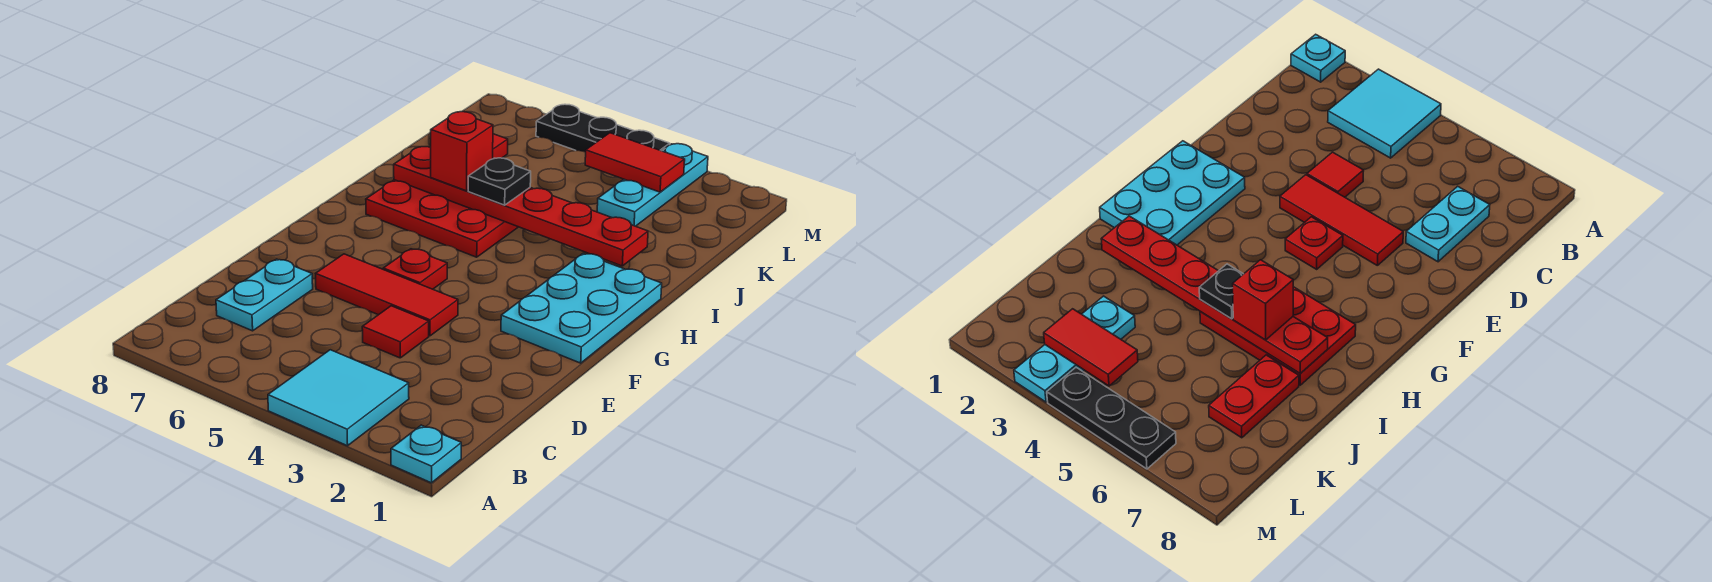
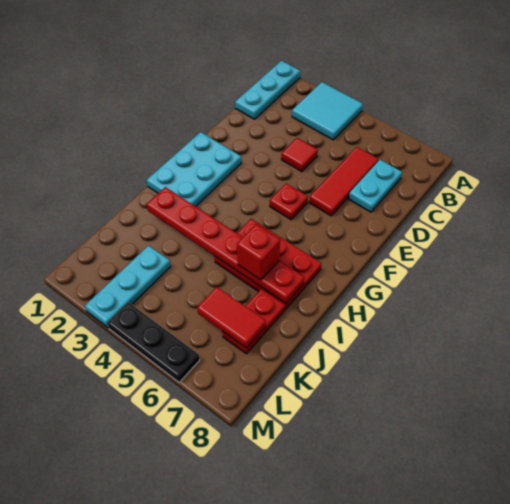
cyan 1x1 plate [391,425,461,483] -> cyan 1x3 plate [235,61,300,119]
red 1x3 tile [316,254,458,336] -> red 1x3 tile turned to [309,147,379,216]
black 1x1 plate [468,158,531,205] -> none
red 1x2 tile [585,133,685,192] -> red 1x2 tile moved to [197,287,266,348]

